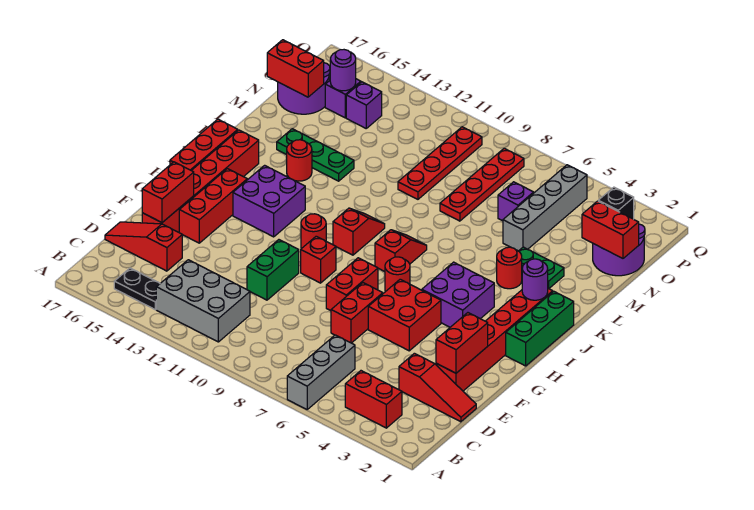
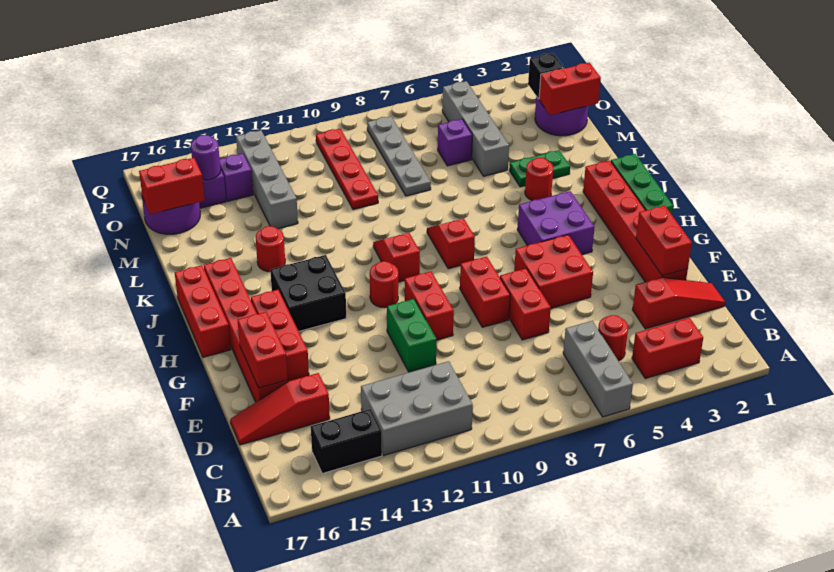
black 1x2 plate [114,268,160,310] -> black 1x2 brick [311,409,382,474]
red 1x1 brick [301,236,336,283] -> red 1x2 brick [405,271,454,340]
red 1x1 round brick [385,257,410,292] -> red 1x1 round brick moved to [598,315,628,361]
purple 2x2 brick [233,165,305,237] -> black 2x2 brick [270,255,346,331]
purple 1x1 round brick [522,259,548,300] -> none
green 1x3 plate [277,129,354,181] -> none
red 1x4 plate [440,148,524,221] -> grey 1x4 plate [367,116,431,196]
none -> grey 1x4 brick [236,130,298,229]

